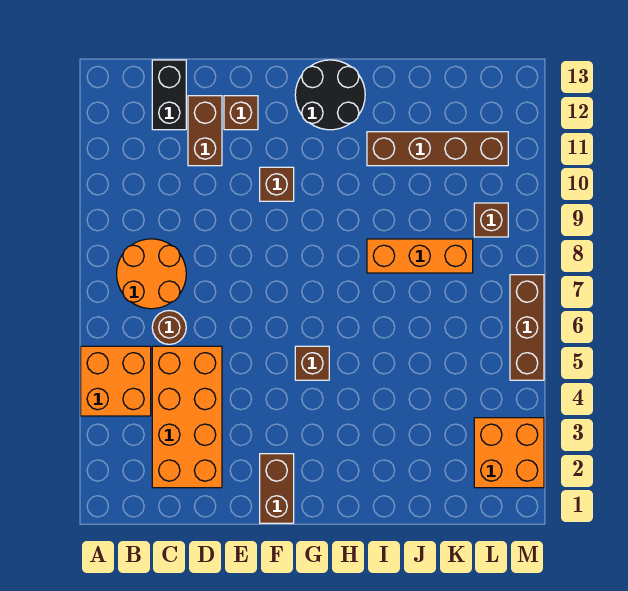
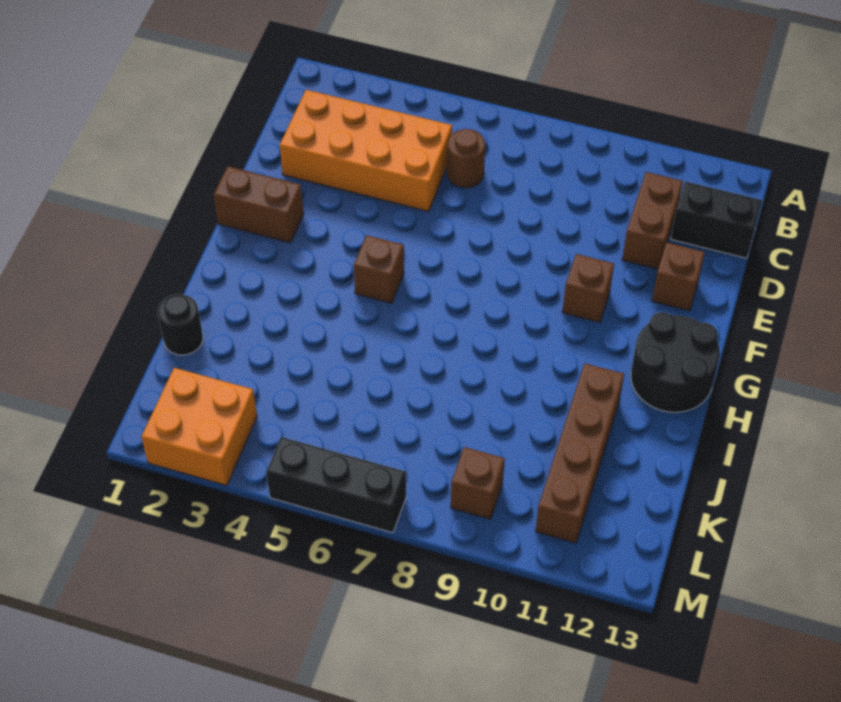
orange 2x2 brick [81,346,151,416] -> none
orange 2x2 round brick [117,239,186,309] -> none
brown 1x2 brick [188,96,222,166] -> brown 1x2 brick turned to [622,172,683,269]
orange 1x3 brick [367,239,473,273] -> none
none -> black 1x1 round brick [158,294,203,355]
brown 1x3 brick [510,275,544,380] -> black 1x3 brick [266,437,406,533]

